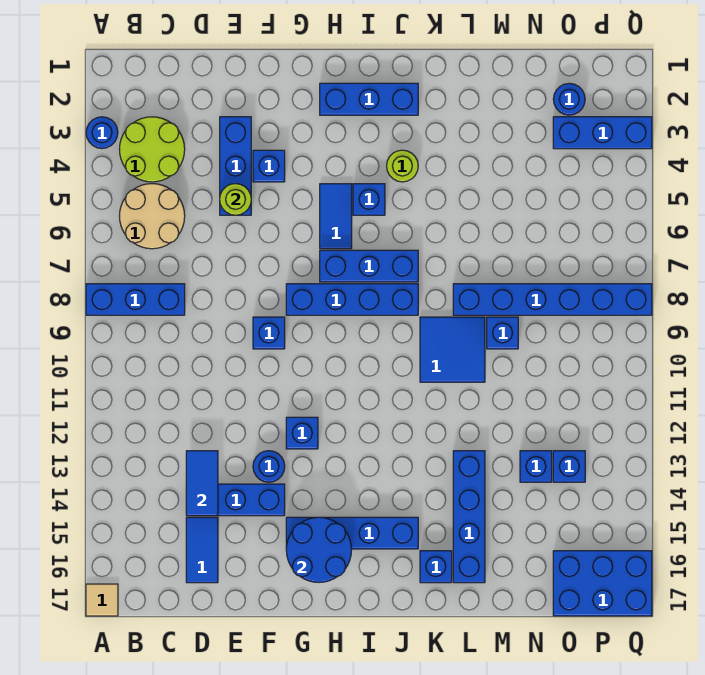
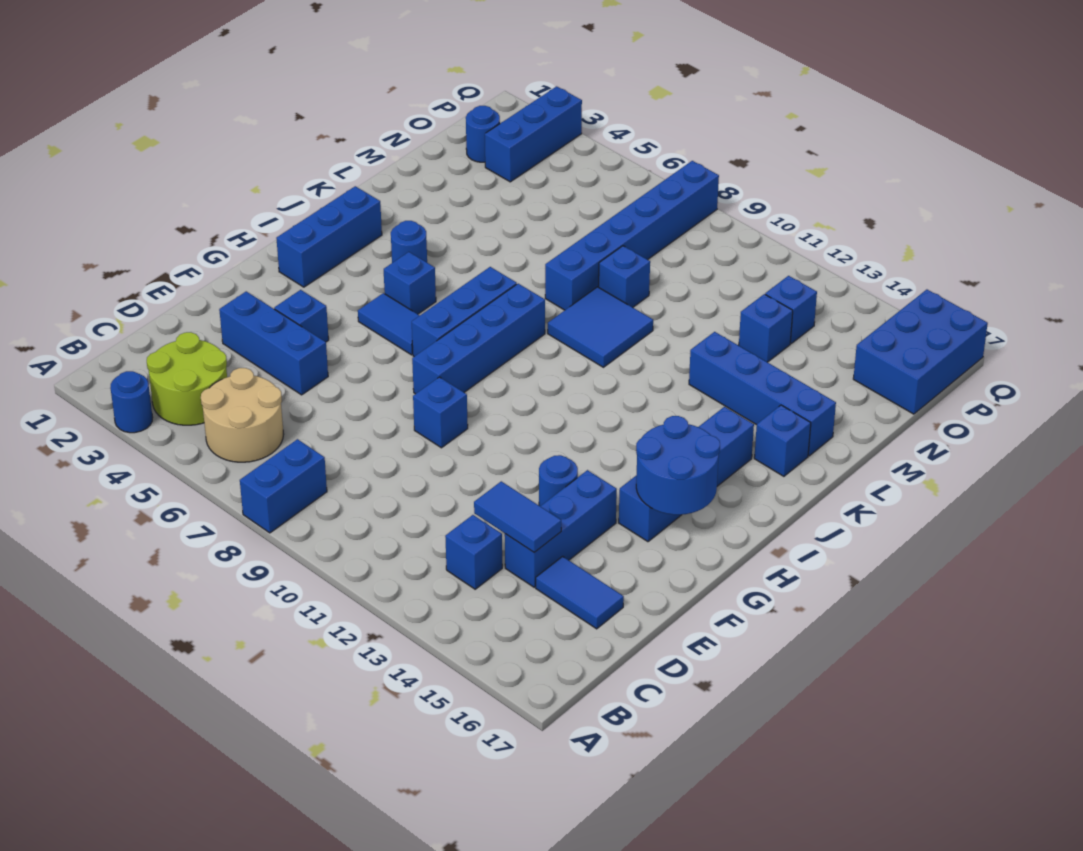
blue 1x3 brick [86,284,185,315] -> blue 1x2 brick [240,439,327,533]
tan 1x1 tile [86,584,118,616] -> none
lime 1x1 round brick [220,184,251,215] -> none
blue 1x1 brick [286,417,318,449] -> blue 1x1 brick moved to [445,515,502,589]
lime 1x1 round brick [387,150,418,182] -> blue 1x1 round brick [391,221,427,263]

